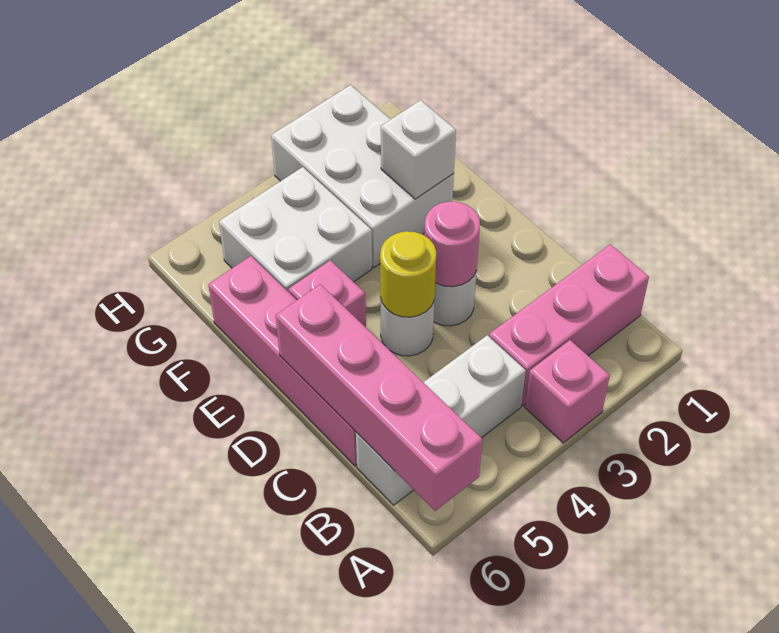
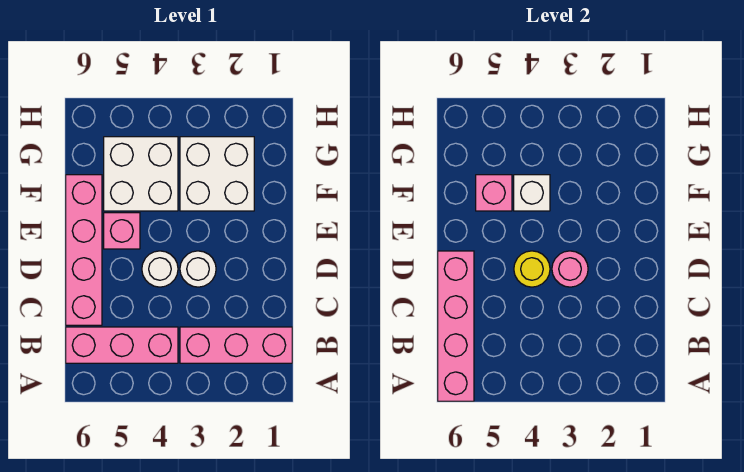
pink 1x1 brick [525,340,610,443] -> pink 1x1 brick moved to [476,175,512,211]
white 1x3 brick [356,335,526,505] -> pink 1x3 brick [66,327,178,363]
white 2x3 brick [271,85,454,268] -> white 2x2 brick [180,137,254,211]
white 1x1 brick [381,100,456,199] -> white 1x1 brick moved to [514,175,550,211]

